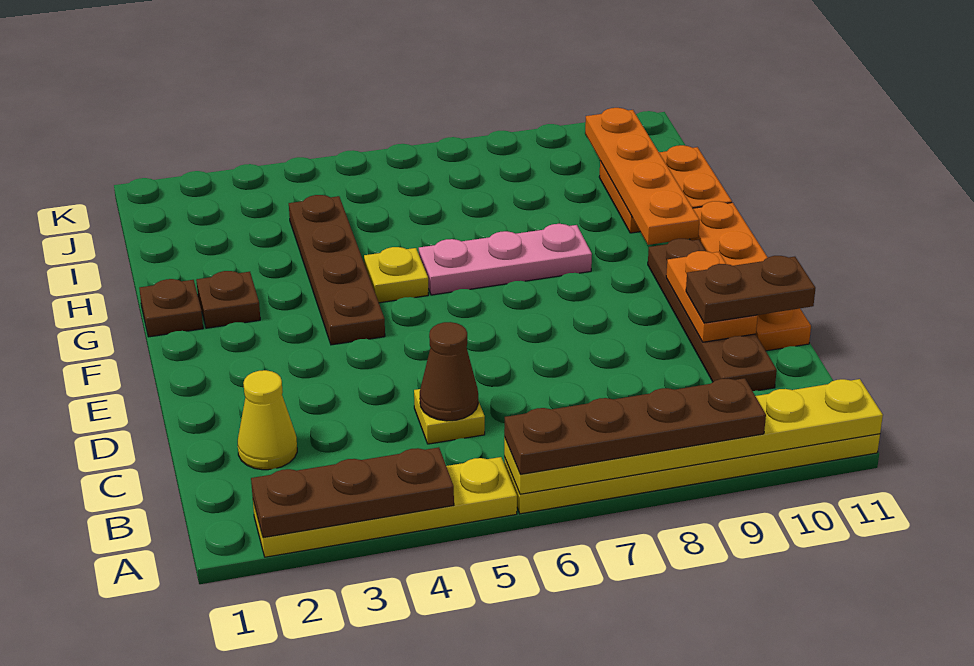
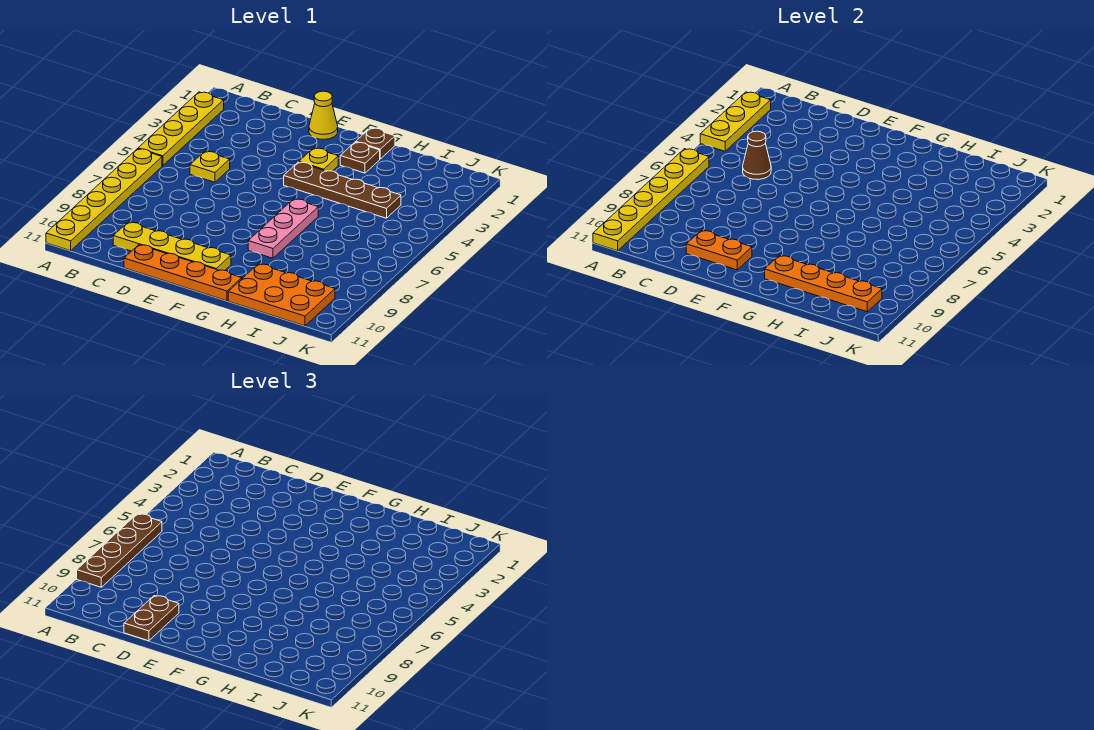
brown 1x3 plate [251,447,454,538] -> yellow 1x3 plate [700,92,771,151]
yellow 1x1 cone [238,370,297,470] -> yellow 1x1 cone moved to [309,91,338,139]
brown 1x4 plate [648,239,777,391] -> yellow 1x4 plate [113,222,231,270]
yellow 1x1 plate [364,247,428,303] -> yellow 1x1 plate moved to [299,148,338,171]
orange 2x2 plate [599,145,732,233] -> orange 2x3 plate [228,264,335,326]

